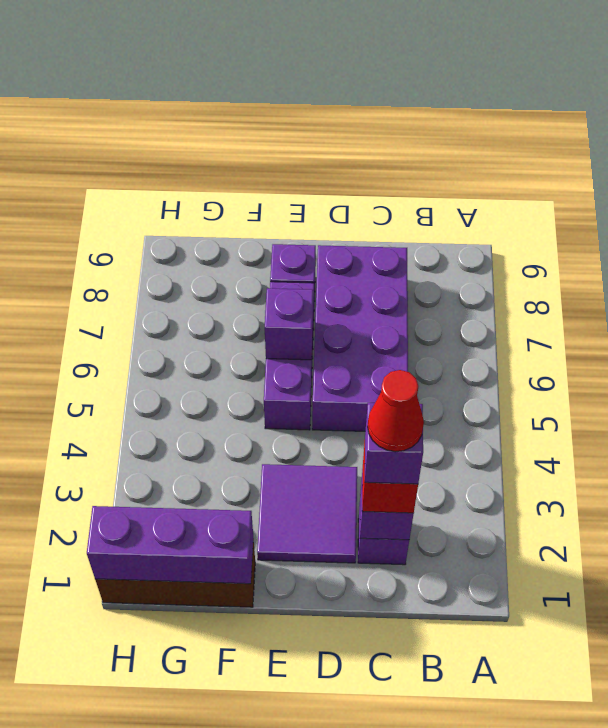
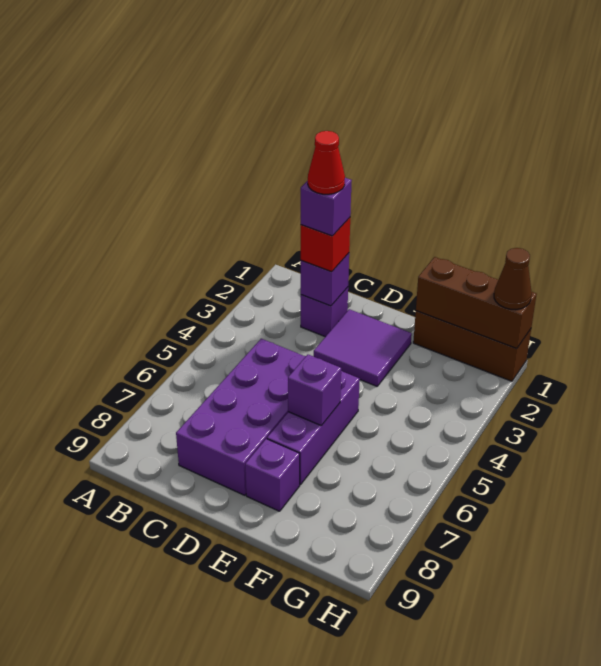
purple 1x3 brick [87,506,253,584] -> brown 1x3 brick [416,257,537,349]
none -> brown 1x1 cone [494,248,532,310]

